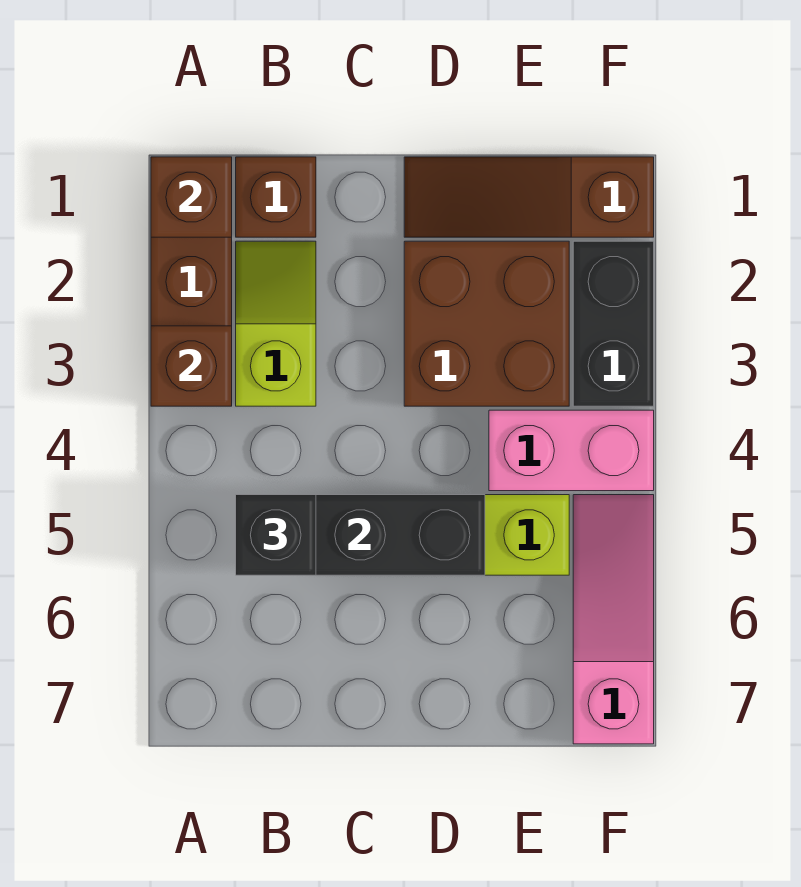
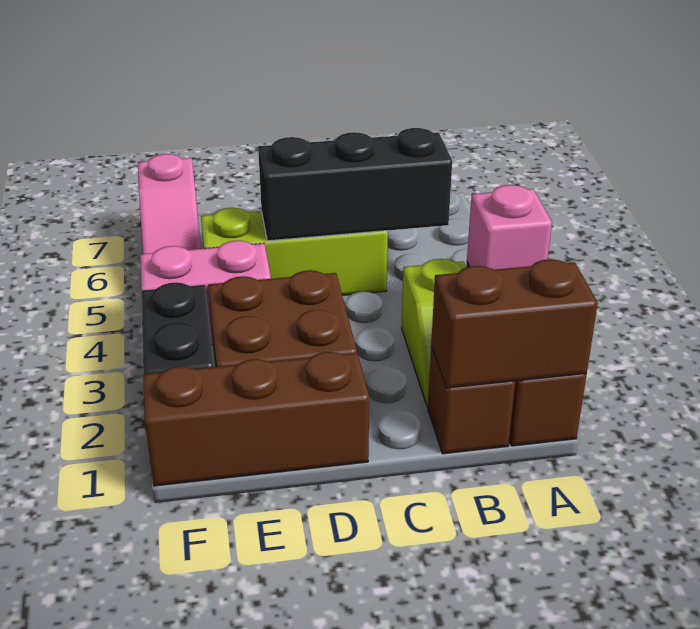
brown 1x1 brick [151,157,232,237] -> brown 1x2 brick [431,259,598,388]
brown 1x1 brick [151,326,232,406] -> pink 1x1 brick [467,185,552,270]
black 1x1 brick [236,495,316,575] -> none
brown 1x3 slope [404,157,654,237] -> brown 1x3 brick [143,352,369,486]

